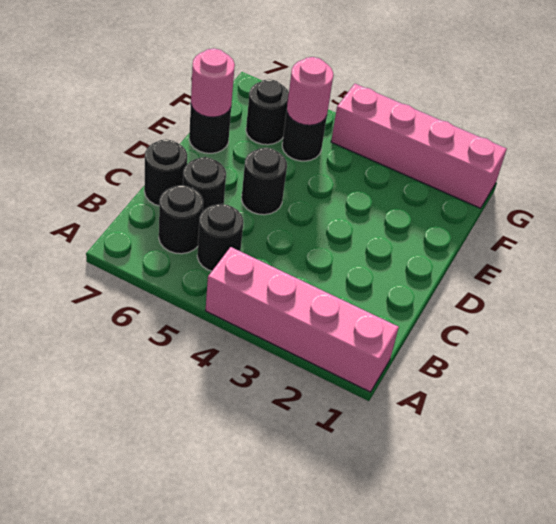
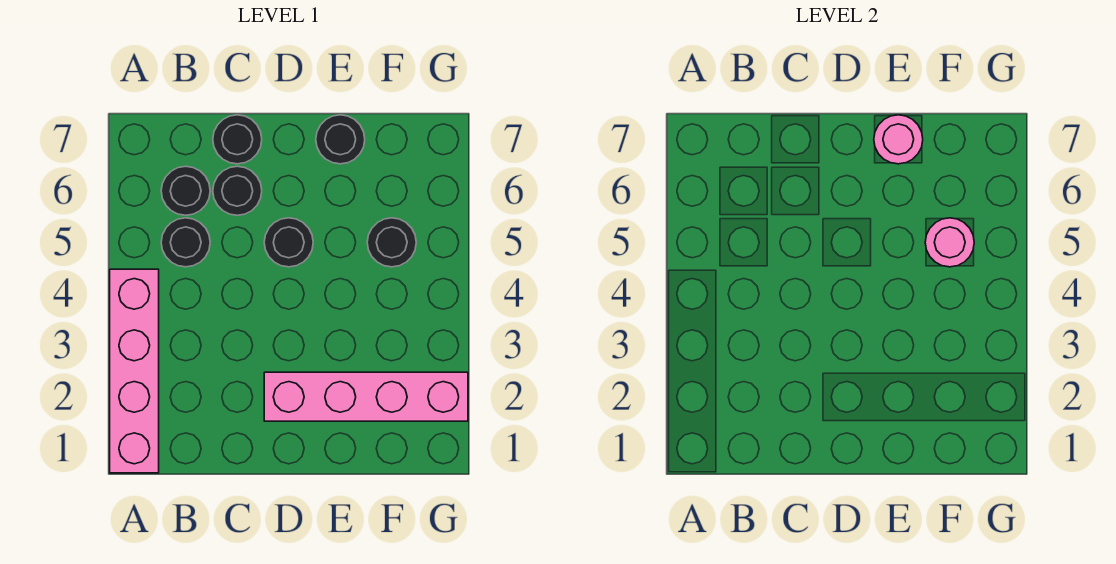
black 1x1 round brick [246,79,289,145] -> none
pink 1x4 brick [331,84,507,208] -> pink 1x4 brick turned to [264,372,468,421]

